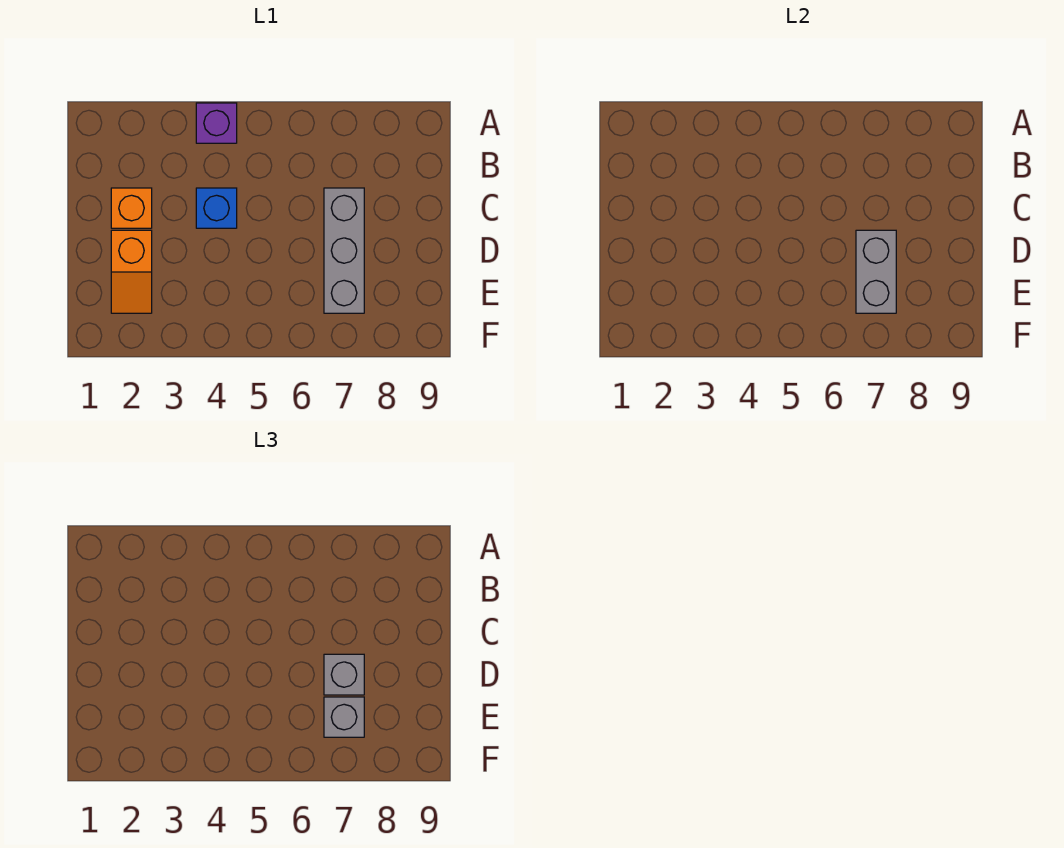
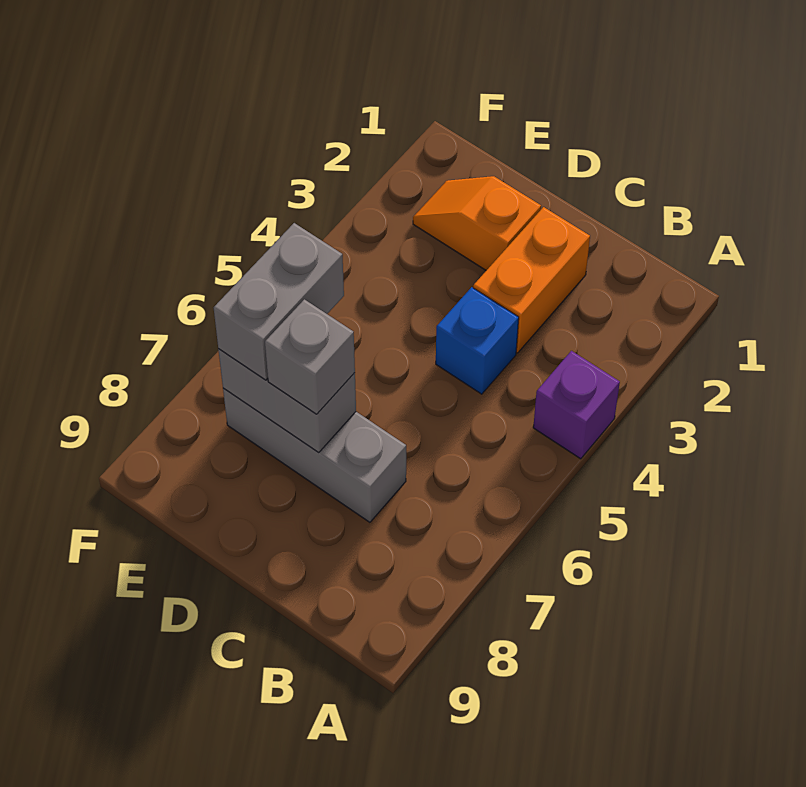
orange 1x1 brick [111,188,152,228] -> orange 1x2 brick [473,207,590,353]
grey 1x1 brick [324,697,364,737] -> grey 1x2 brick [214,223,344,380]

